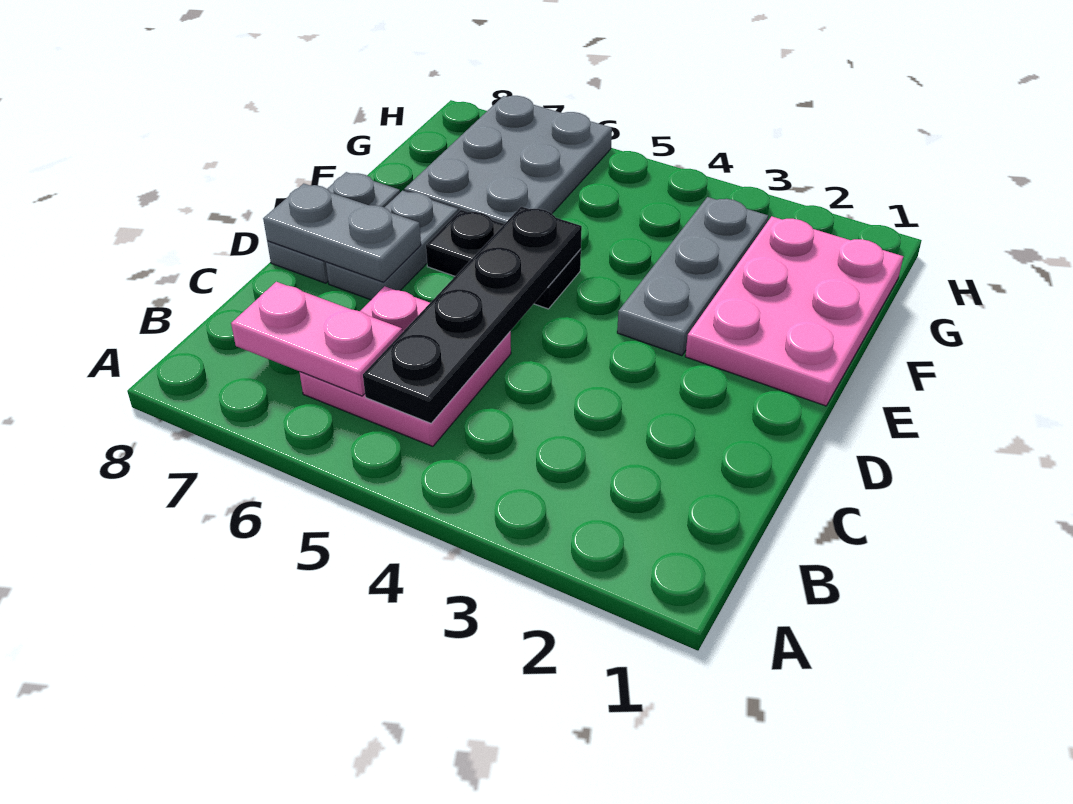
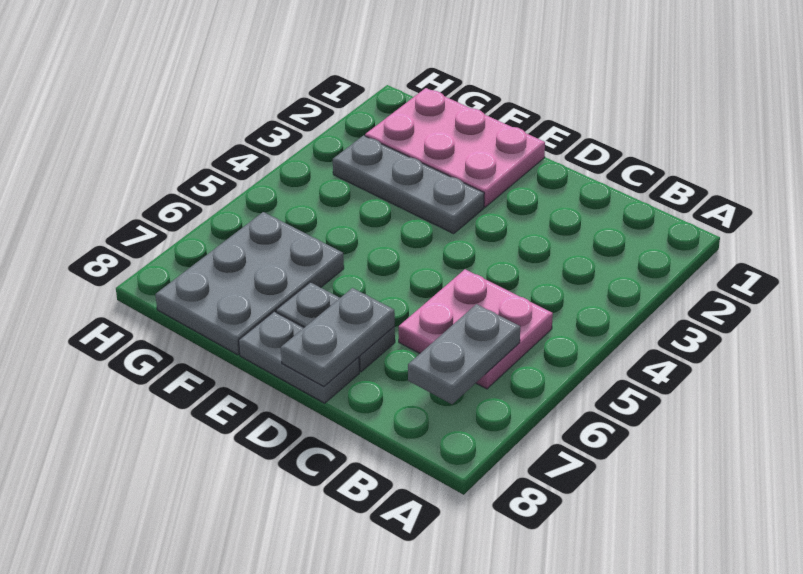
black 1x4 plate [363,207,582,423] -> none
pink 1x2 plate [231,282,402,396] -> grey 1x2 plate [408,304,520,404]
black 1x2 plate [426,210,581,309] -> none
grey 2x3 plate [404,96,612,224] -> grey 2x3 plate turned to [155,212,344,355]

